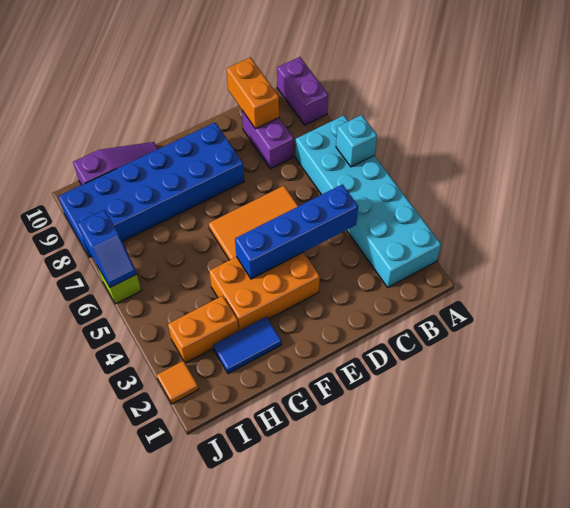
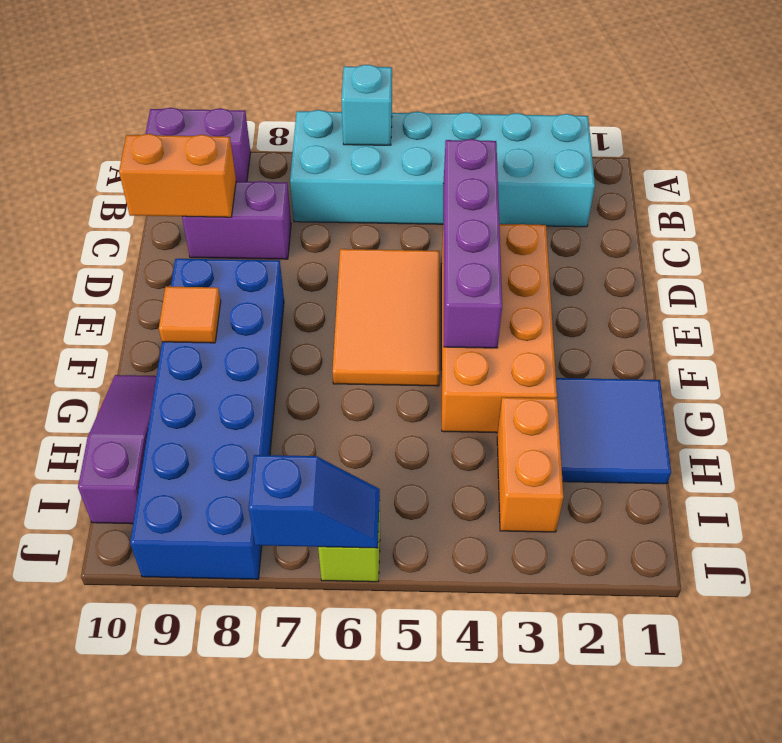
blue 1x4 brick [235,184,358,279] -> purple 1x4 brick [443,139,502,348]
orange 2x3 brick [209,252,320,331] -> orange 2x4 brick [441,224,557,433]
blue 1x2 tile [213,317,282,374] -> blue 2x2 tile [556,378,671,484]
orange 1x1 tile [157,361,199,404] -> orange 1x1 tile moved to [159,287,221,343]

